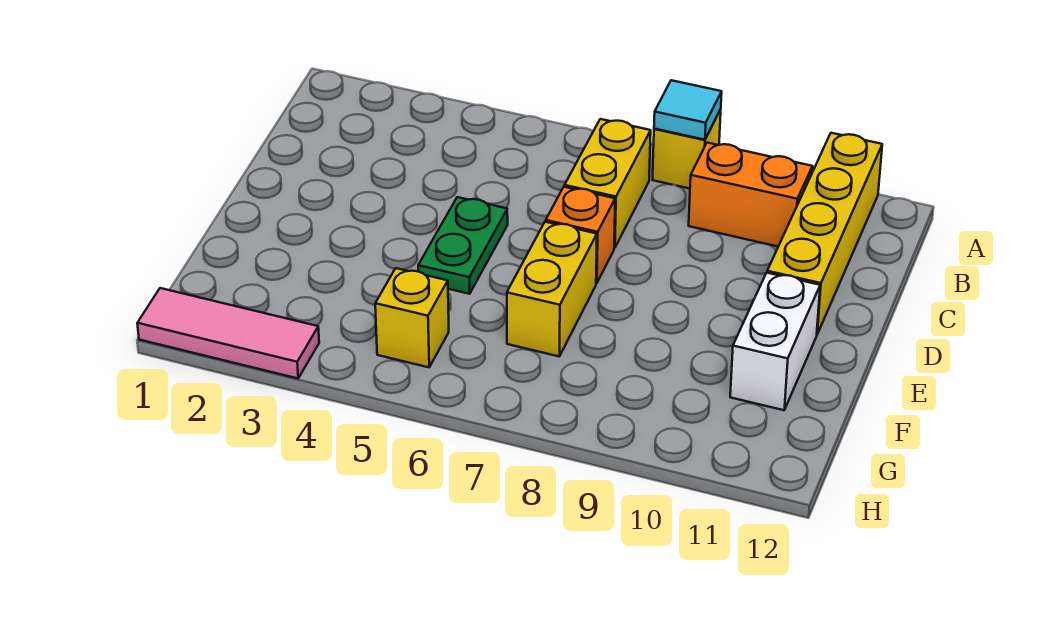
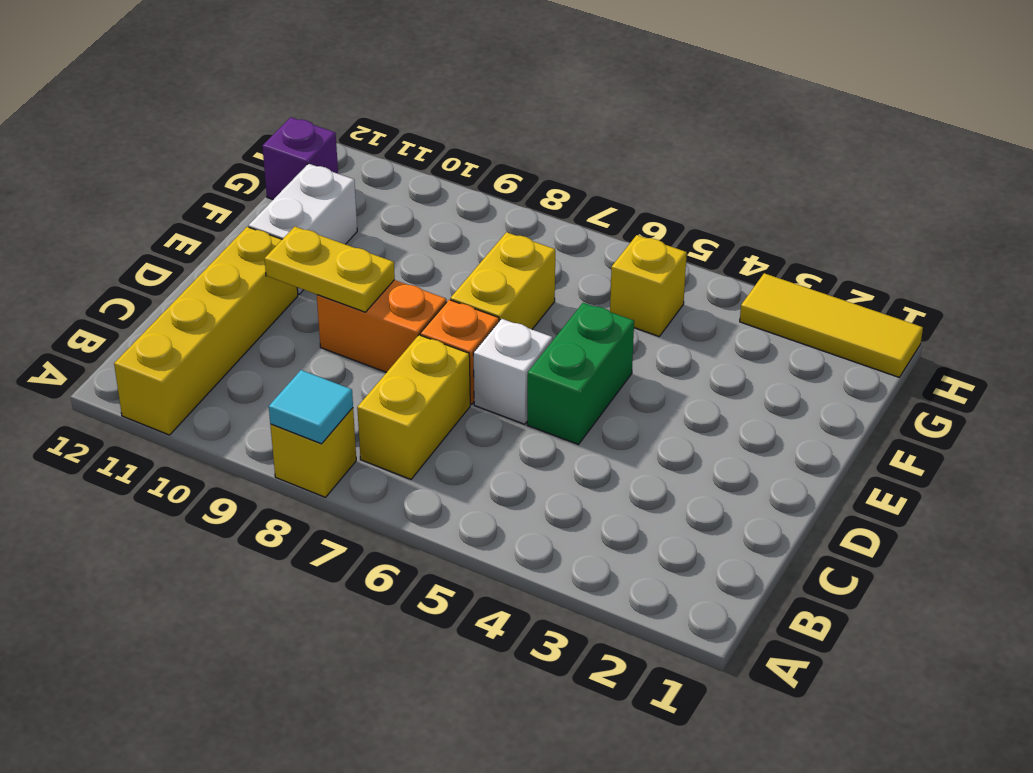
orange 1x2 brick [689,143,813,246] -> orange 1x2 brick moved to [317,280,446,372]
green 1x2 plate [418,197,508,294] -> green 1x2 brick [527,303,634,445]
none -> white 1x1 brick [473,319,552,424]
none -> yellow 1x2 plate [265,227,395,312]
none -> purple 1x1 brick [262,117,338,199]
pink 1x3 tile [137,288,319,378] -> yellow 1x3 tile [740,273,923,377]

